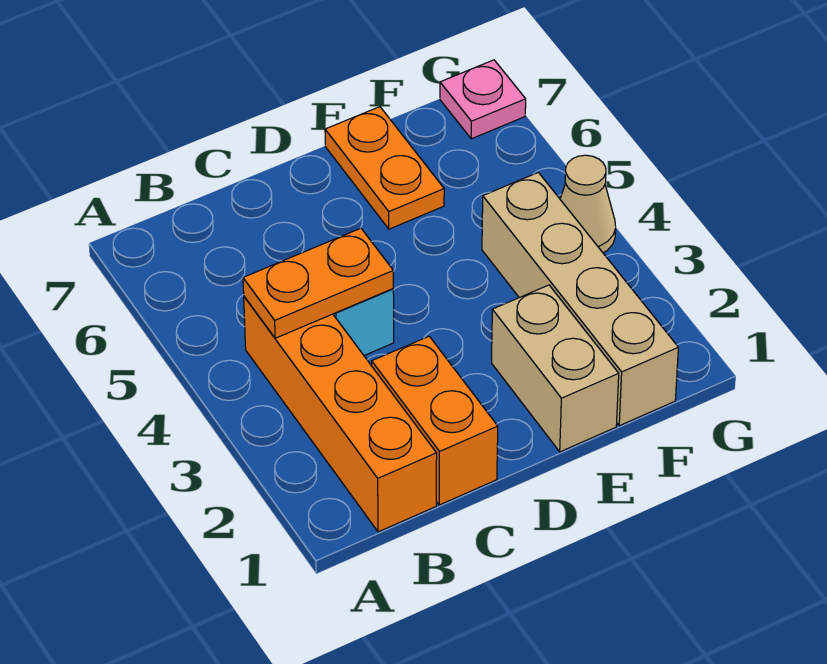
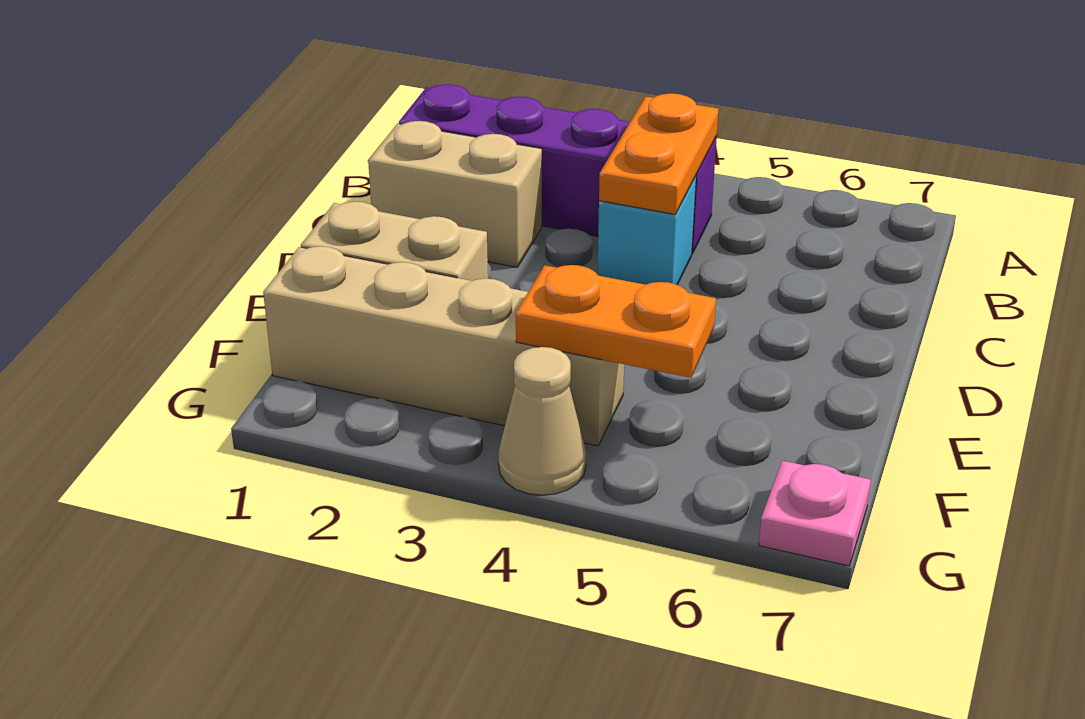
orange 1x4 brick [244,297,437,532] -> purple 1x4 brick [399,84,717,254]
orange 1x2 brick [372,336,498,505] -> tan 1x2 brick [368,121,542,267]
orange 1x2 plate [325,107,444,229] -> orange 1x2 plate moved to [516,265,716,378]

